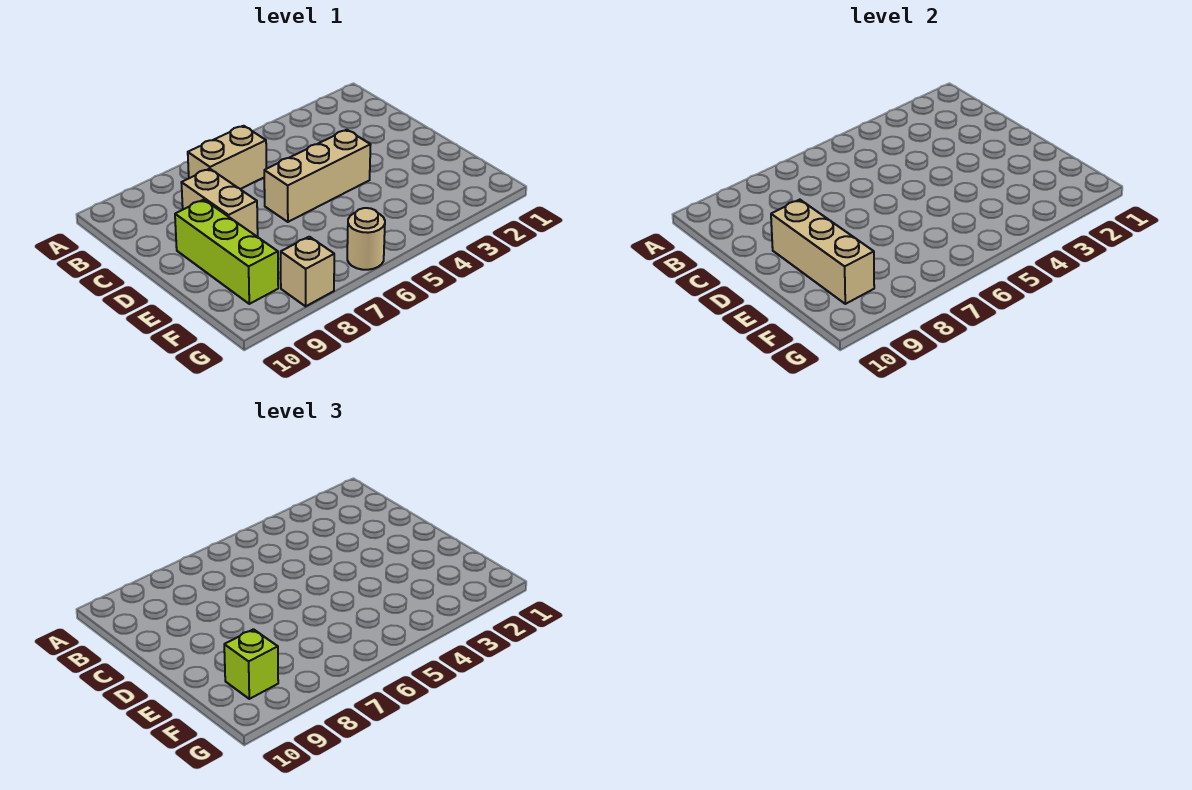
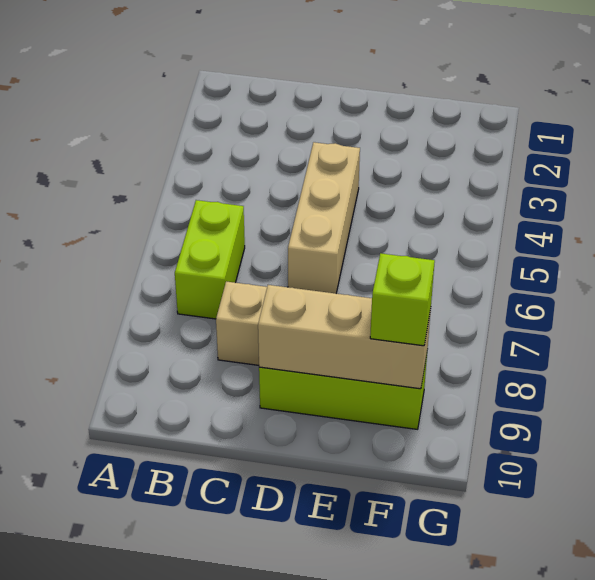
tan 1x2 brick [188,126,266,189] -> lime 1x2 brick [175,200,245,319]
tan 1x1 round brick [347,208,385,270] -> none
tan 1x1 brick [281,237,334,306] -> none

